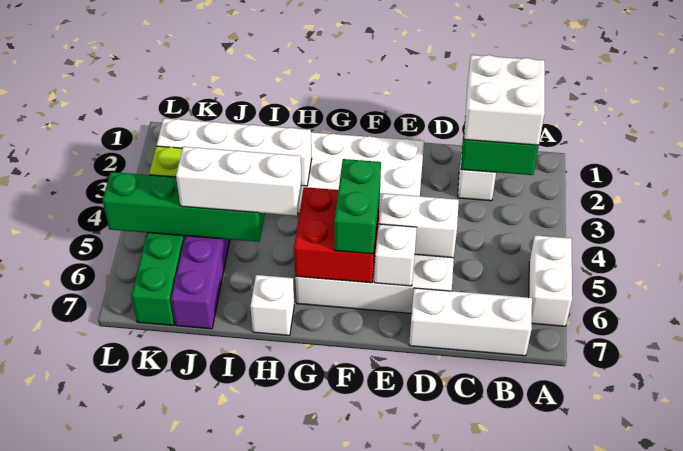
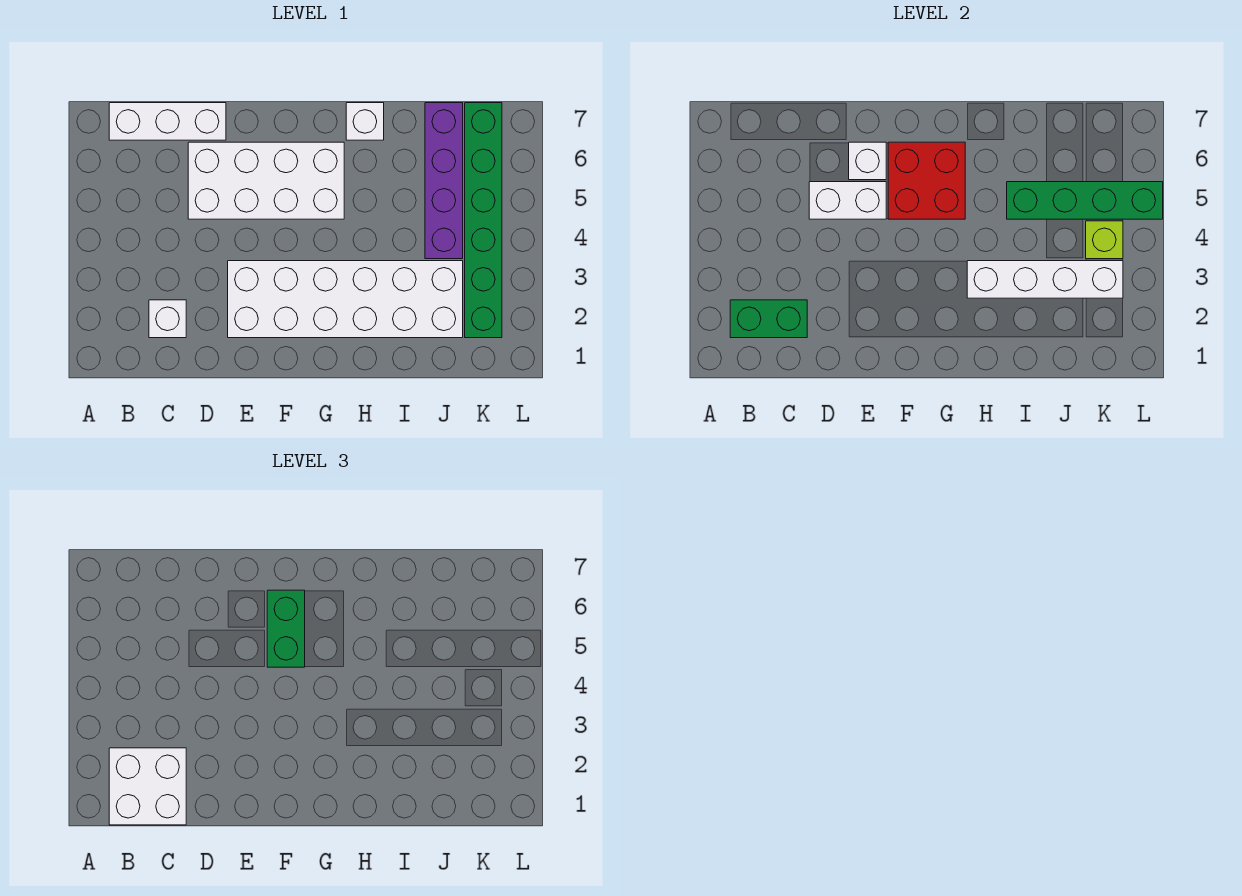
white 1x2 brick [529,235,572,326] -> none
white 1x3 brick [176,147,302,216] -> none

